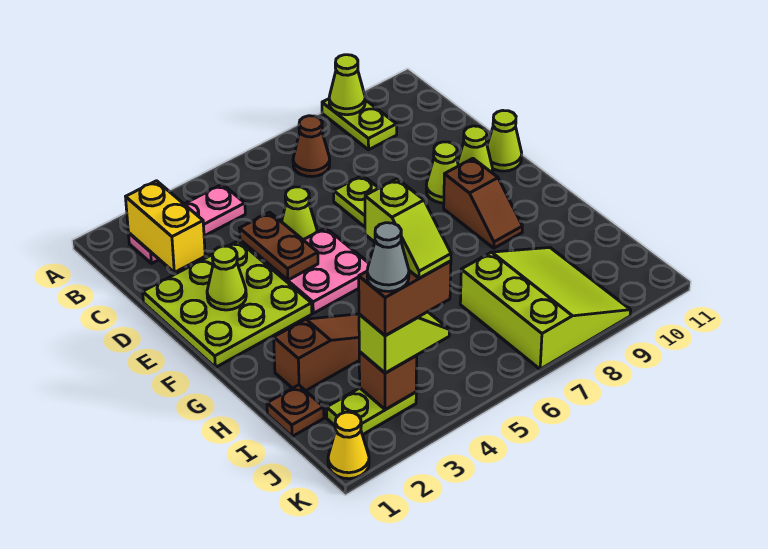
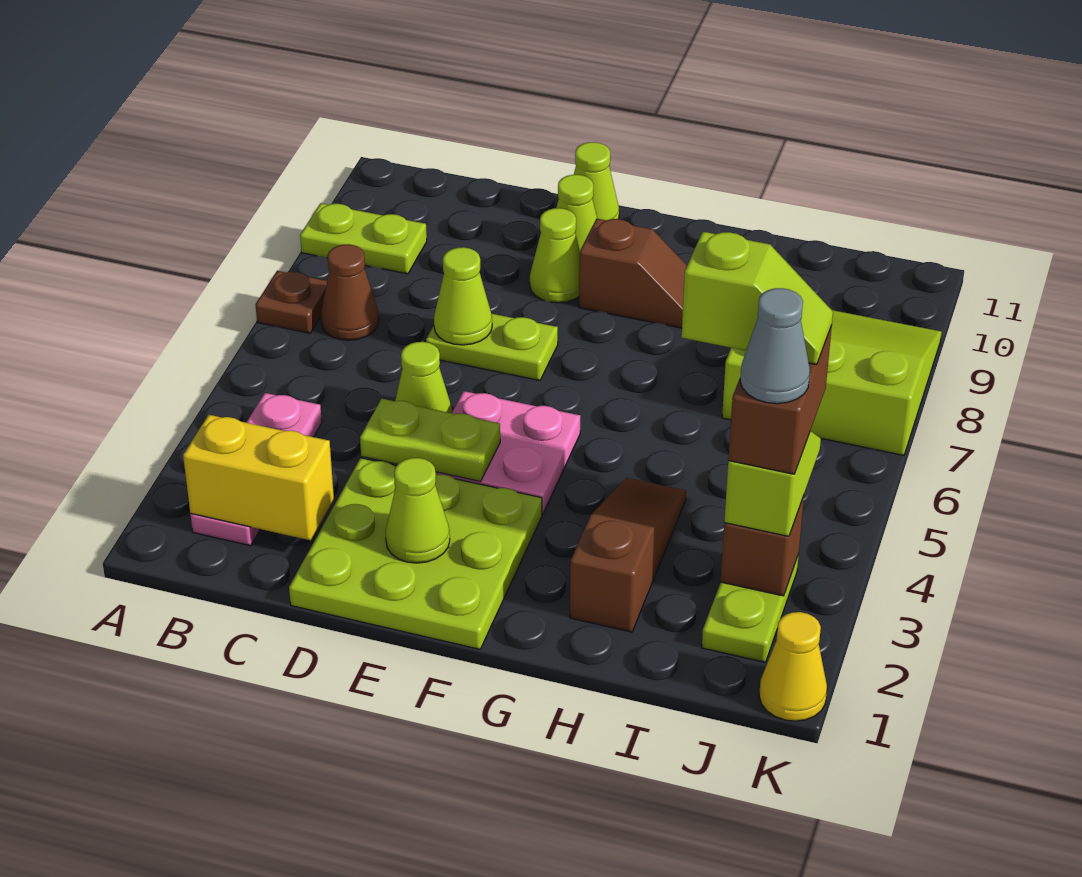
lime 1x1 cone [329,55,365,115] -> lime 1x1 cone moved to [434,247,492,345]
brown 1x2 plate [239,212,318,280] -> lime 1x2 plate [360,399,500,481]
brown 1x1 plate [267,385,324,437] -> brown 1x1 plate moved to [255,271,327,333]

